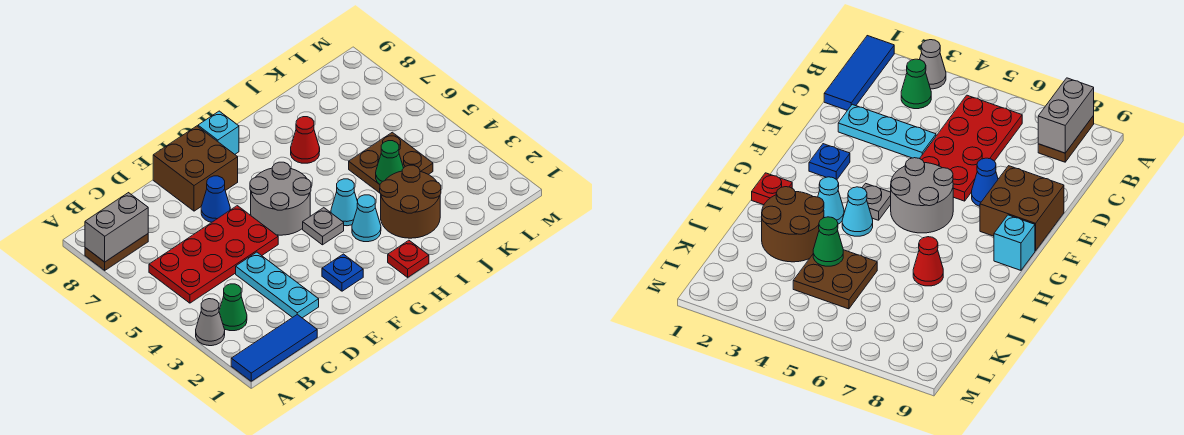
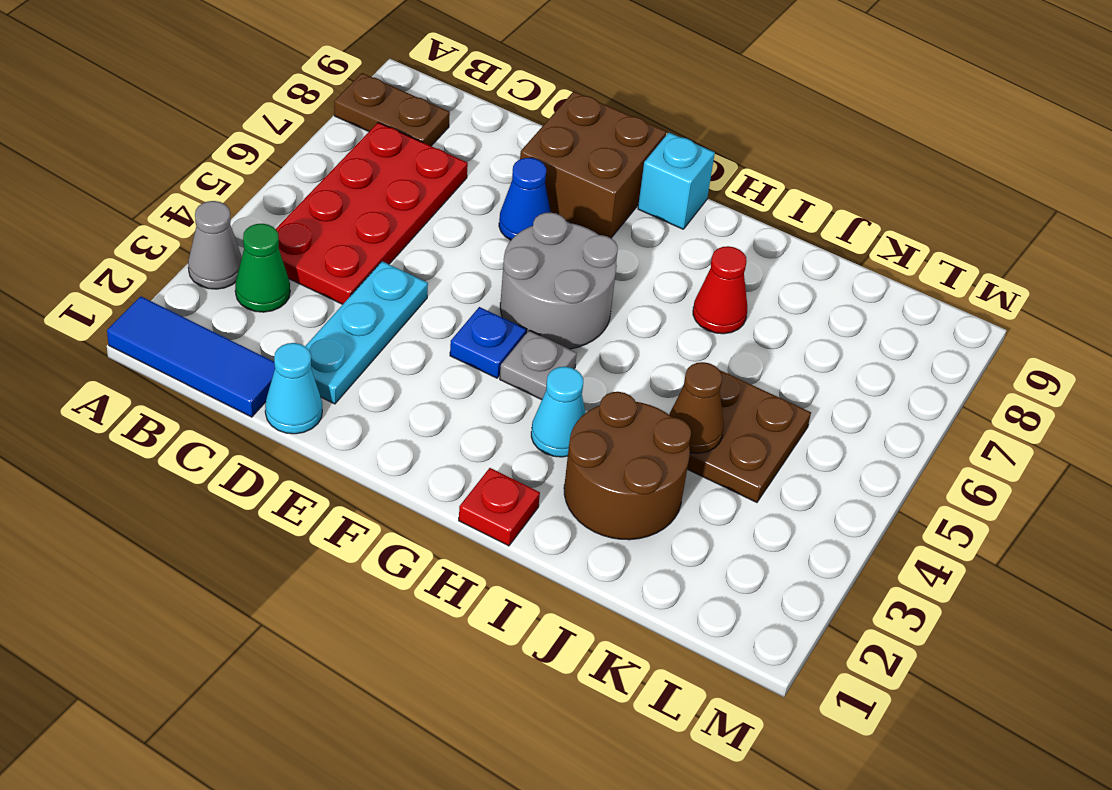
grey 1x2 brick [85,193,148,262] -> none
red 2x4 plate [149,206,278,303] -> red 2x4 plate turned to [276,123,468,304]
blue 1x1 plate [322,254,363,291] -> blue 1x1 plate moved to [450,307,526,378]
cyan 1x1 cone [331,179,358,226] -> cyan 1x1 cone moved to [265,343,322,434]
green 1x1 cone [376,141,403,184] -> brown 1x1 cone [669,362,724,453]

